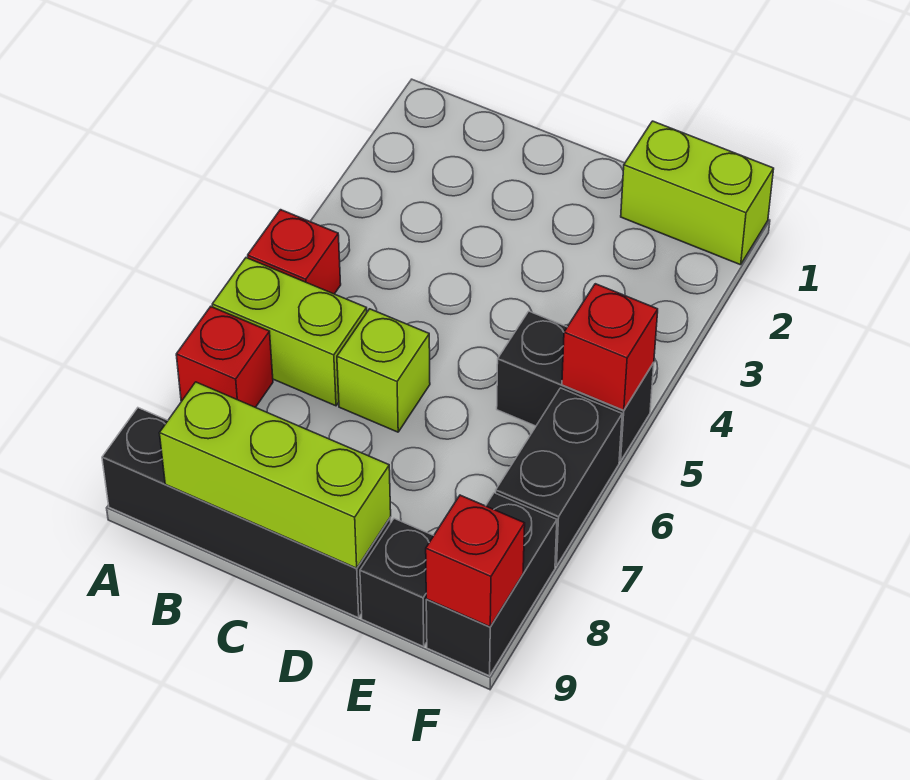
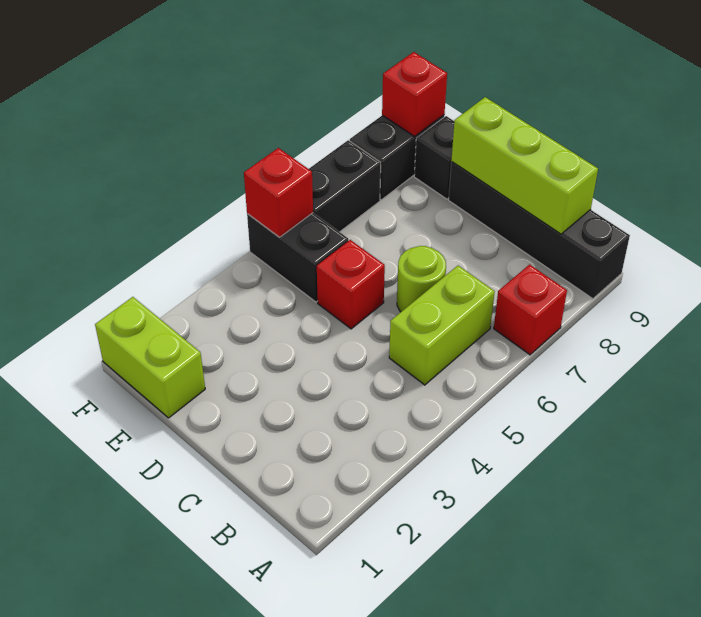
red 1x1 brick [248,210,341,294] -> red 1x1 brick moved to [317,240,385,329]
lime 1x2 brick [212,258,367,406] -> lime 1x2 brick turned to [389,266,495,385]
lime 1x1 brick [337,309,430,432] -> lime 1x1 round brick [397,246,446,312]

